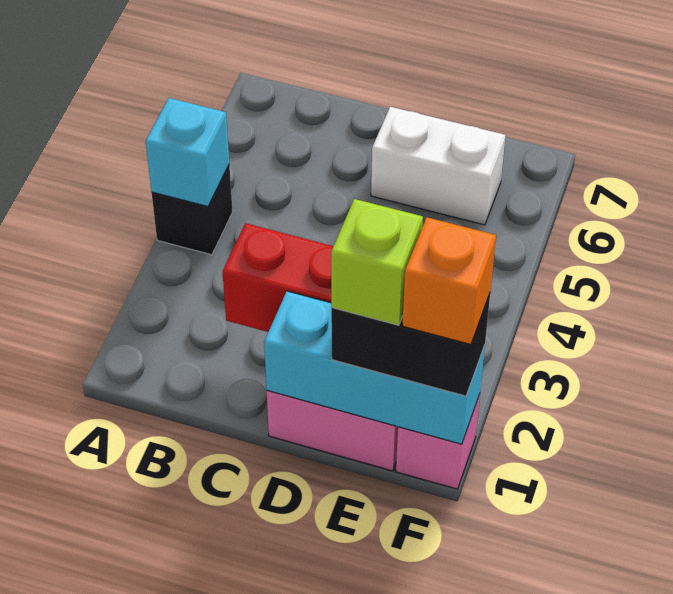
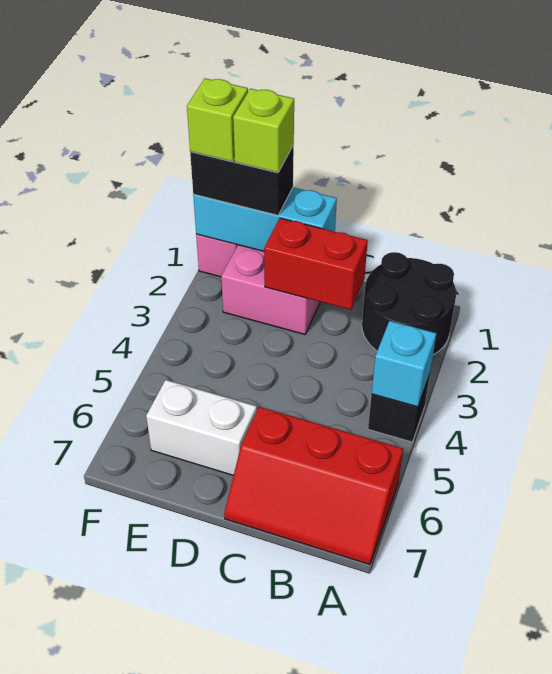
none -> black 2x2 round brick [362,252,456,355]
none -> red 2x3 slope [224,407,403,565]
orange 1x1 brick [402,217,496,344] -> lime 1x1 brick [187,78,248,162]

